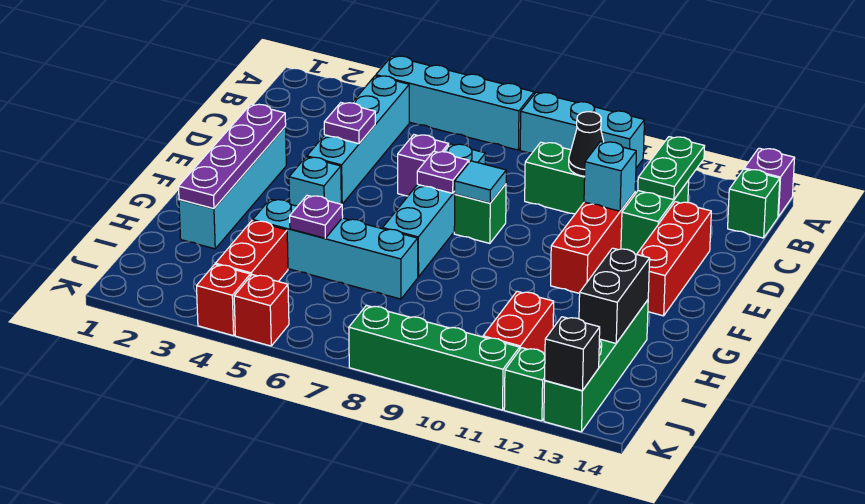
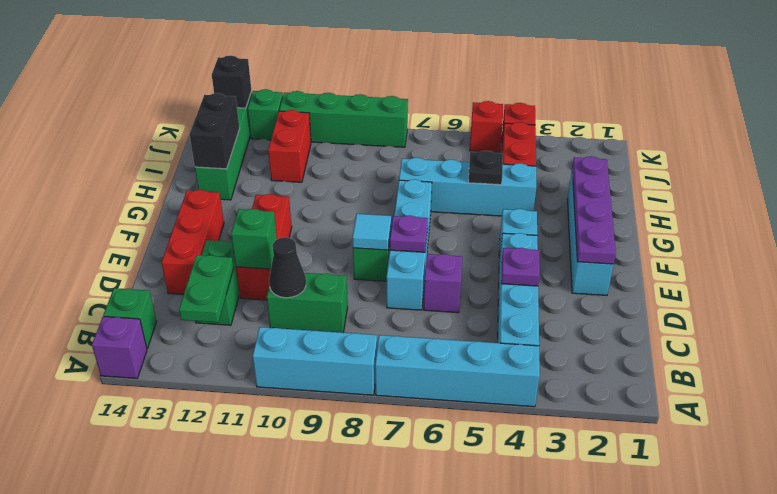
cyan 1x1 brick [584,142,636,211] -> green 1x1 brick [231,209,277,269]
purple 1x1 plate [290,195,343,238] -> black 1x1 plate [468,151,503,185]

